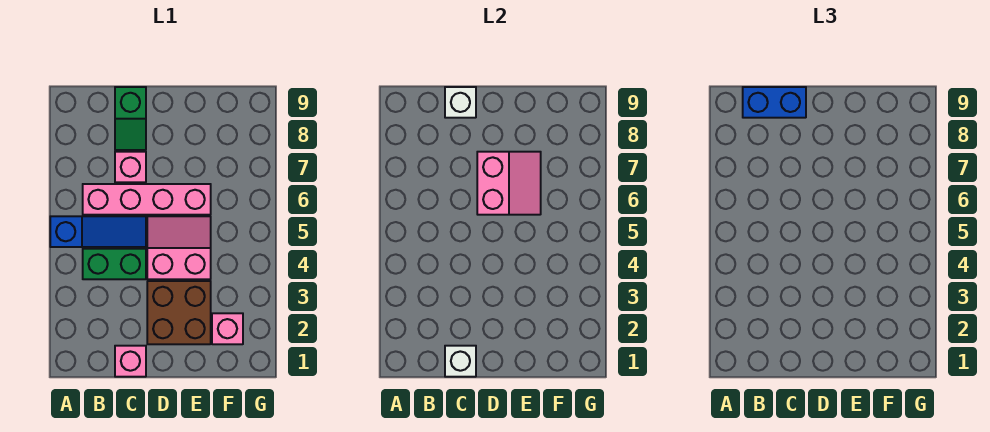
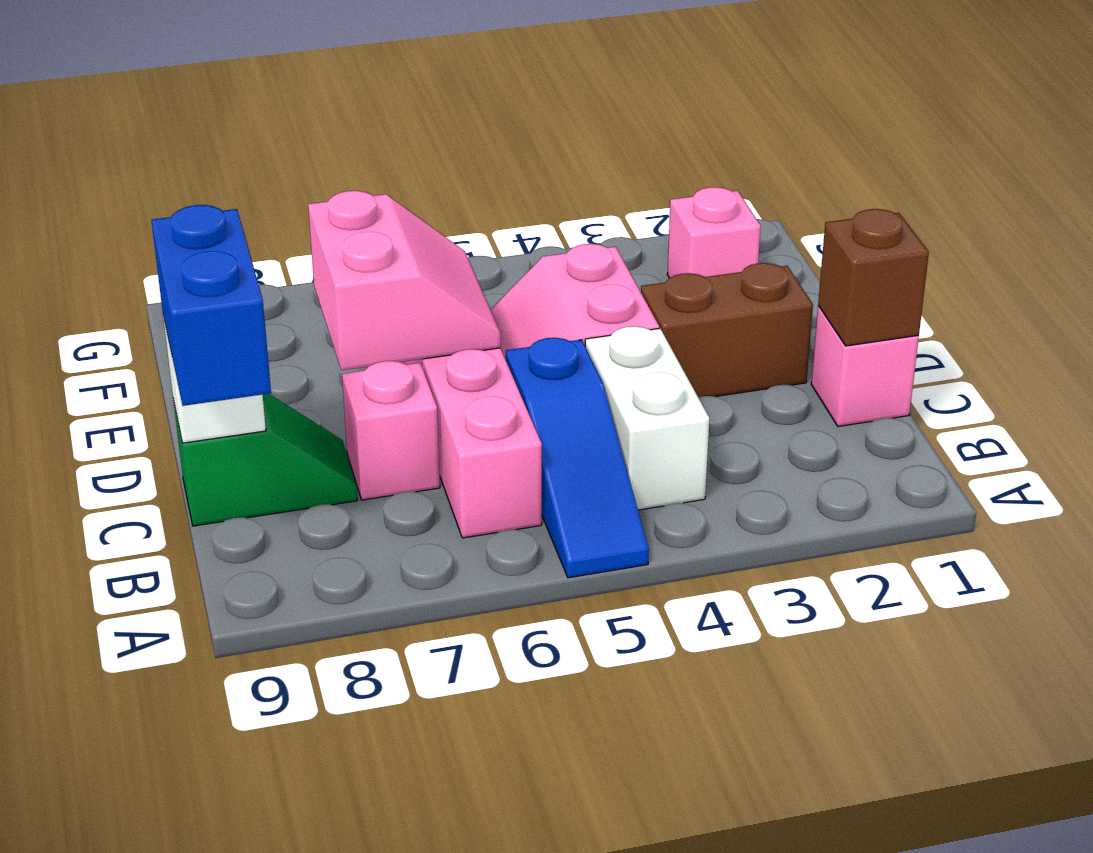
blue 1x3 slope [50,216,146,247] -> blue 1x3 slope turned to [506,338,649,578]
green 1x2 brick [83,249,146,279] -> white 1x2 brick [585,326,709,510]
white 1x1 brick [445,346,476,377] -> brown 1x1 brick [818,209,929,346]
brown 2x2 brick [147,281,211,344] -> brown 1x2 brick [641,263,813,397]
pink 2x2 slope [477,152,541,215] -> pink 2x2 slope turned to [308,191,501,370]

